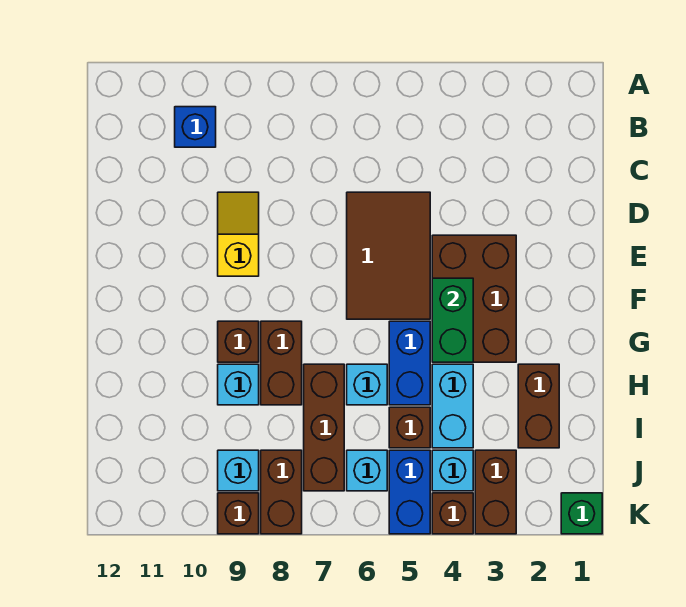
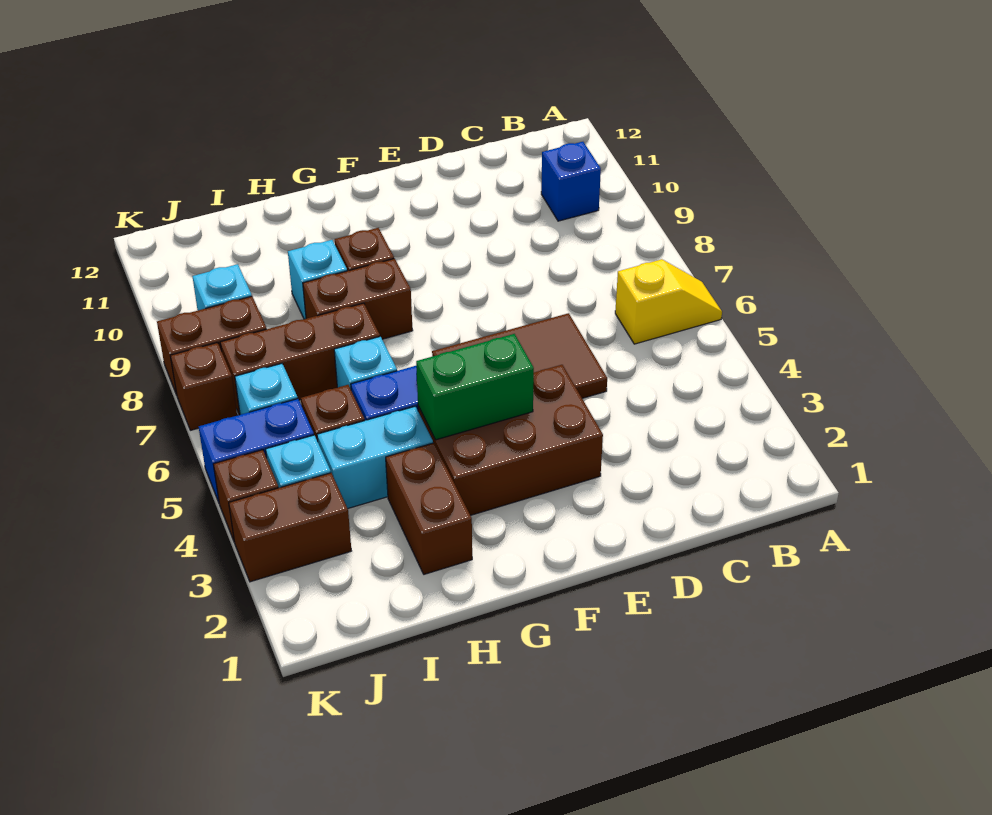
yellow 1x2 slope [218,192,259,276] -> yellow 1x2 slope moved to [615,259,722,344]
brown 1x2 brick [518,364,559,448] -> brown 1x2 brick turned to [386,443,472,574]
green 1x1 brick [561,493,602,534] -> none
brown 1x1 brick [218,493,259,534] -> brown 1x1 brick moved to [170,343,237,430]

